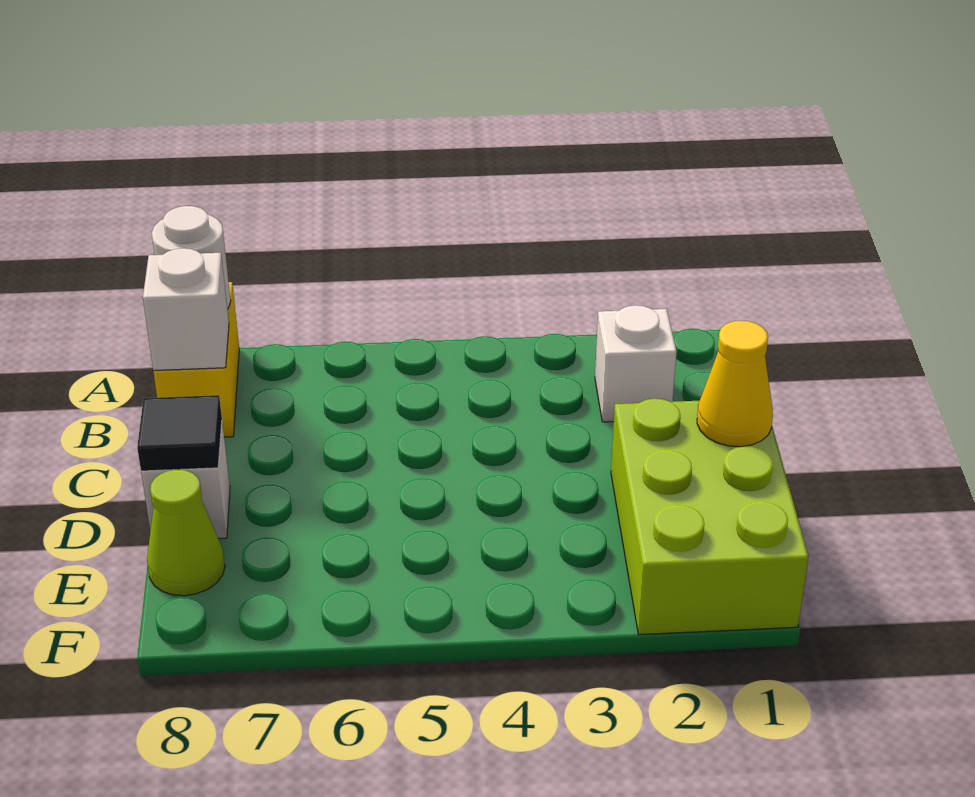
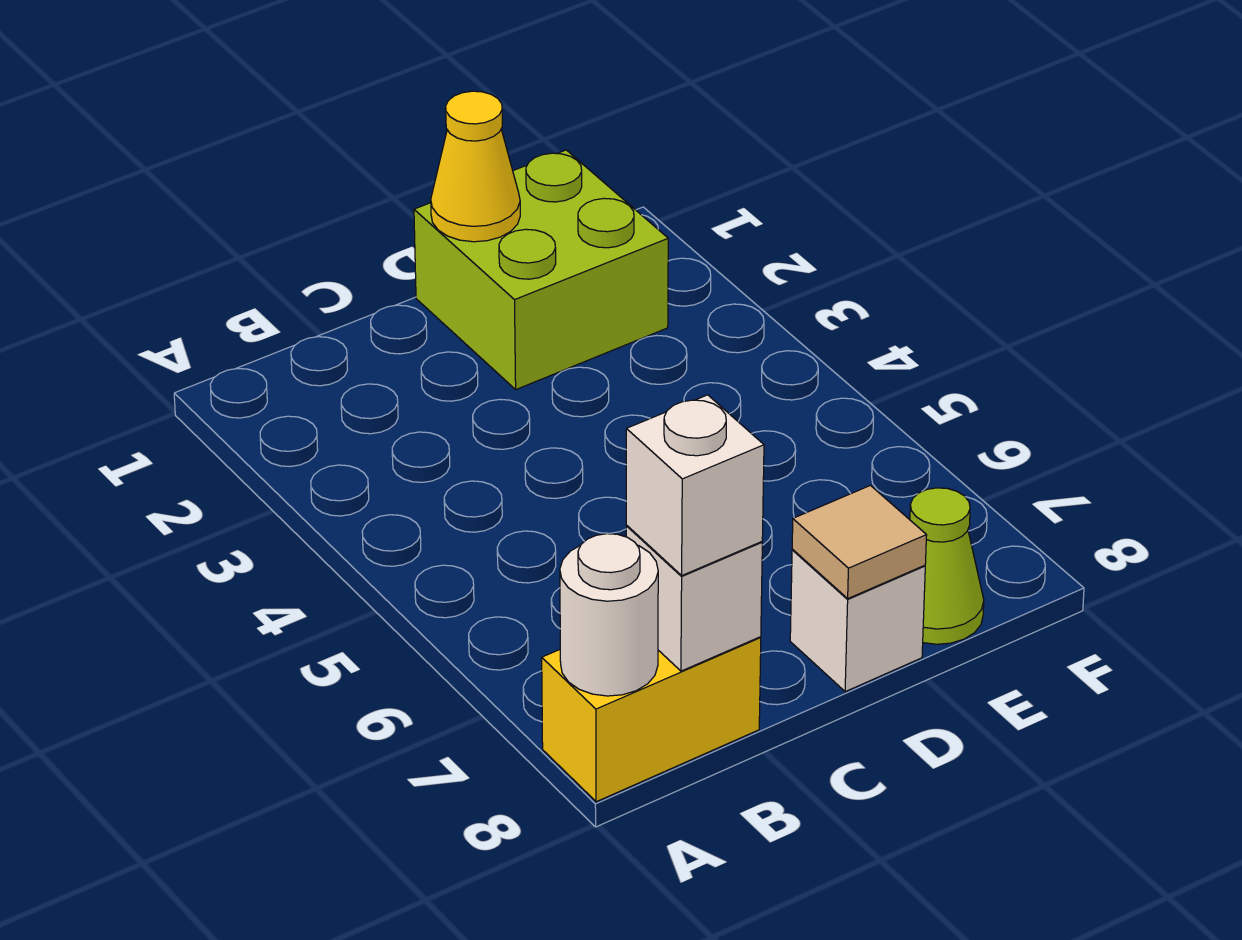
white 1x1 brick [595,305,677,422] -> white 1x1 brick moved to [626,395,764,575]
lime 2x3 brick [611,398,809,635] -> lime 2x2 brick [414,150,668,389]
black 1x1 tile [137,395,222,471] -> tan 1x1 tile [792,485,927,598]

